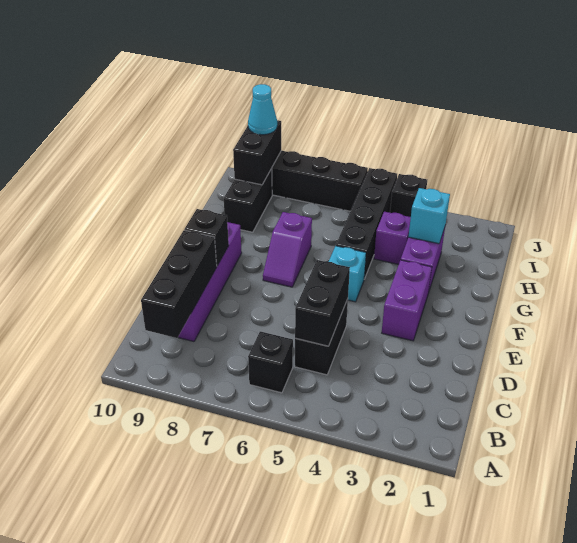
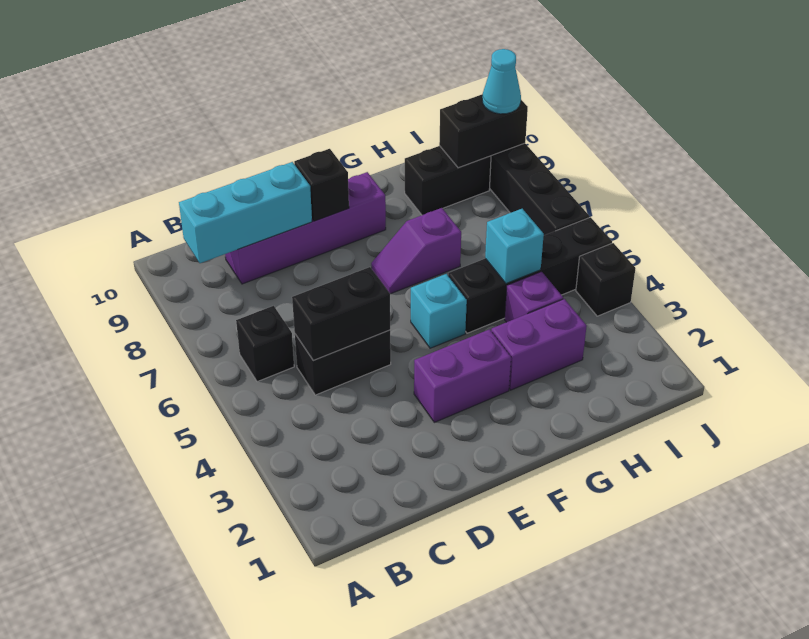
black 1x3 brick [141,230,217,338] -> cyan 1x3 brick [179,162,312,263]
cyan 1x1 brick [408,188,450,244] -> cyan 1x1 brick moved to [485,209,544,284]

